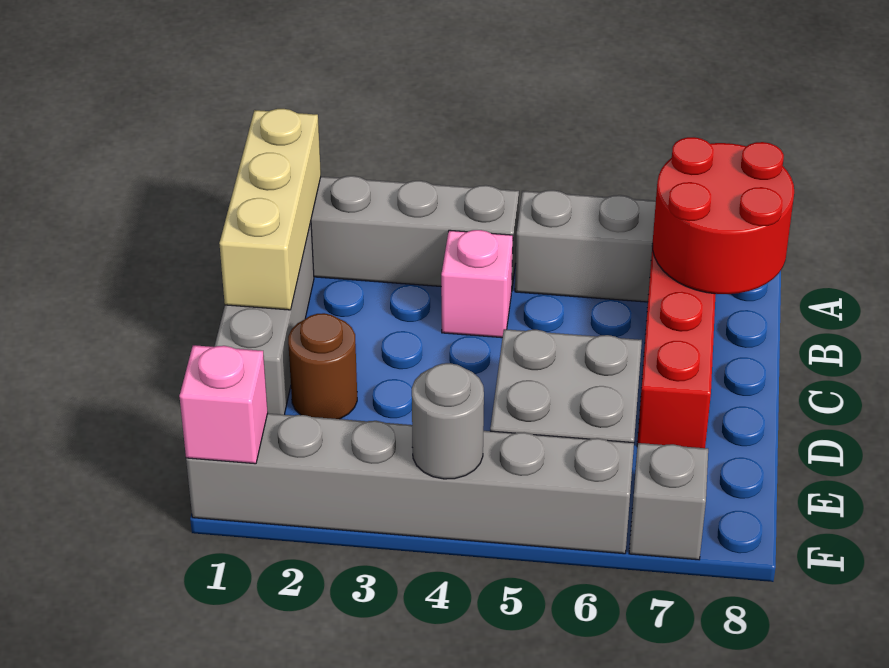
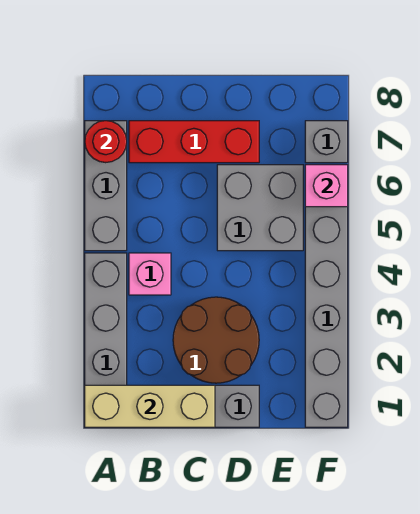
red 2x2 round brick [652,137,794,294] -> red 1x1 round brick [85,121,127,163]
brown 1x1 round brick [288,313,357,419] -> brown 2x2 round brick [173,297,259,383]
pink 1x1 brick [179,345,268,464] -> pink 1x1 brick moved to [305,165,348,207]
grey 1x1 round brick [412,363,484,479] -> none

